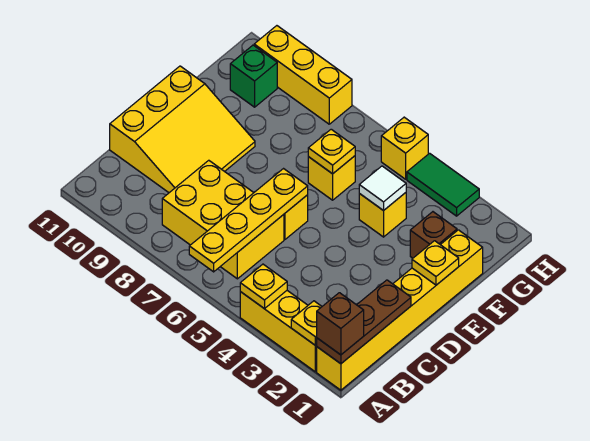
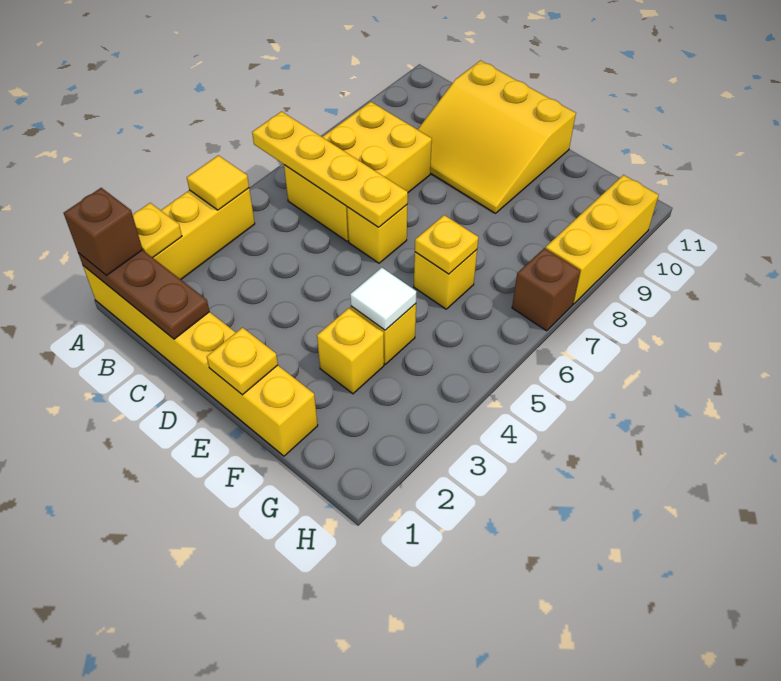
yellow 1x1 plate [240,264,287,309] -> yellow 1x1 tile [187,155,249,210]
brown 1x1 brick [410,212,457,258] -> brown 1x1 brick moved to [512,248,580,331]
green 1x1 brick [230,45,277,107] -> none
green 1x2 tile [407,153,479,216] -> none
yellow 1x1 brick [381,117,428,179] -> yellow 1x1 brick moved to [317,308,384,394]

